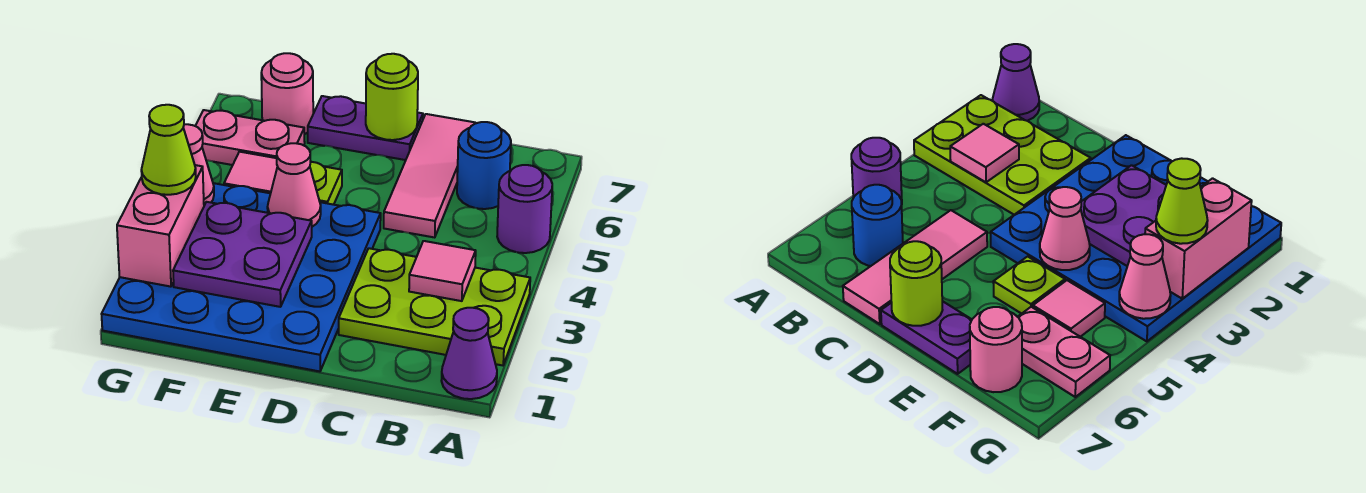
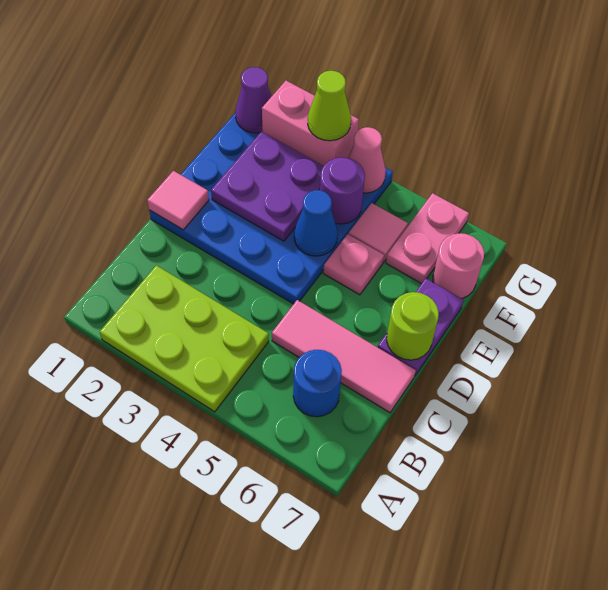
purple 1x1 cone [441,308,497,399] -> purple 1x1 cone moved to [235,67,272,133]
lime 2x3 plate [339,248,530,365] -> lime 2x3 plate turned to [100,265,269,412]
purple 1x1 round brick [497,165,552,253] -> purple 1x1 round brick moved to [320,157,365,224]
pink 1x1 tile [409,241,476,301] -> pink 1x1 tile moved to [147,171,209,230]
pink 1x1 cone [267,143,321,227] -> blue 1x1 cone [294,190,338,256]
lime 1x1 plate [310,162,342,205] -> pink 1x1 plate [323,234,384,295]

